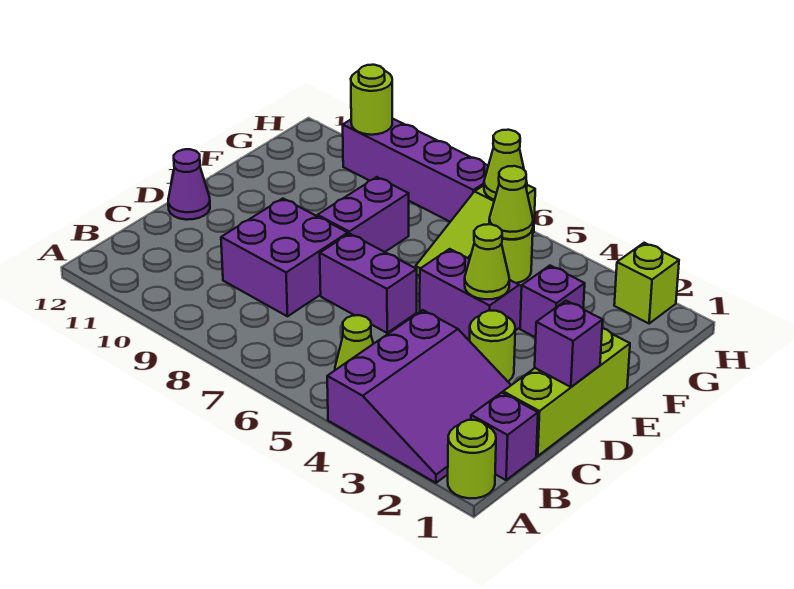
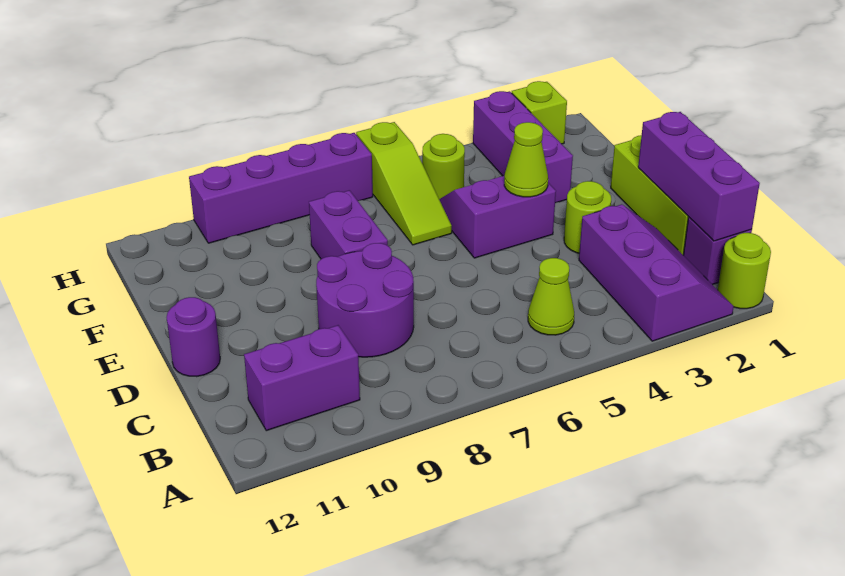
purple 3x3 slope [327,310,511,483] -> purple 2x3 slope [579,204,734,341]
purple 2x2 brick [221,199,348,316] -> purple 2x2 round brick [316,243,414,357]
purple 1x1 brick [535,301,603,387] -> purple 1x3 brick [638,112,760,241]
purple 1x2 brick [320,233,417,333] -> purple 1x2 brick moved to [244,325,360,431]
purple 1x1 cone [168,149,210,220] -> purple 1x1 round brick [167,297,220,377]
purple 1x1 brick [520,266,585,337] -> purple 1x3 brick [473,91,573,203]
lime 1x1 cone [489,166,533,239] -> none
lime 1x1 cone [484,130,527,200] -> none
lime 1x1 round brick [351,65,392,135] -> none

